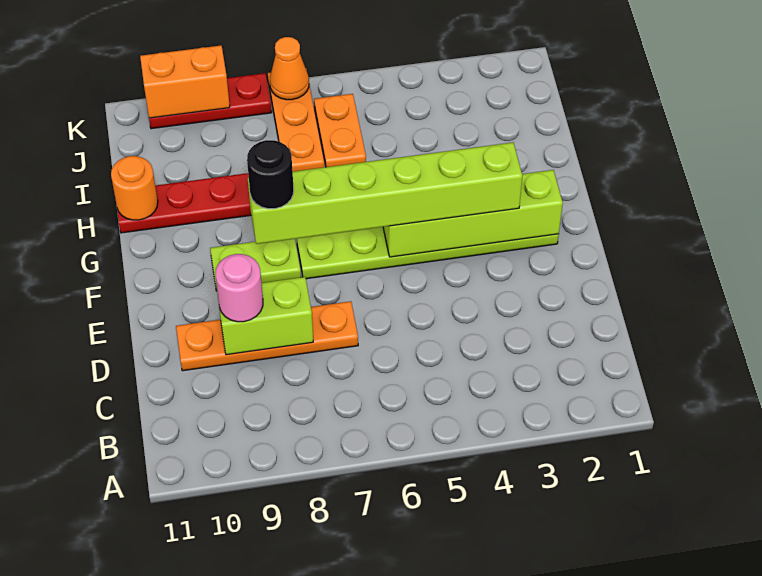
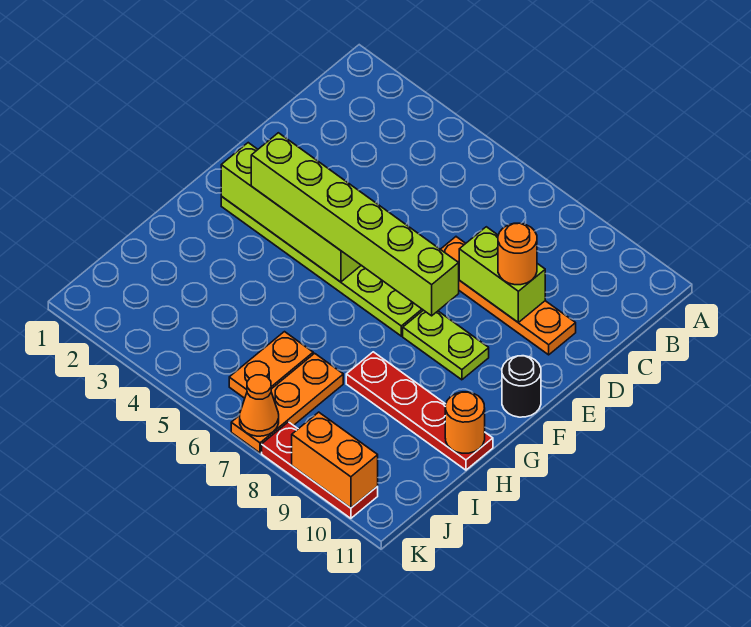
pink 1x1 round brick [216,254,263,322] -> orange 1x1 round brick [498,223,537,285]
black 1x1 round brick [247,140,294,209] -> black 1x1 round brick moved to [502,356,541,417]

